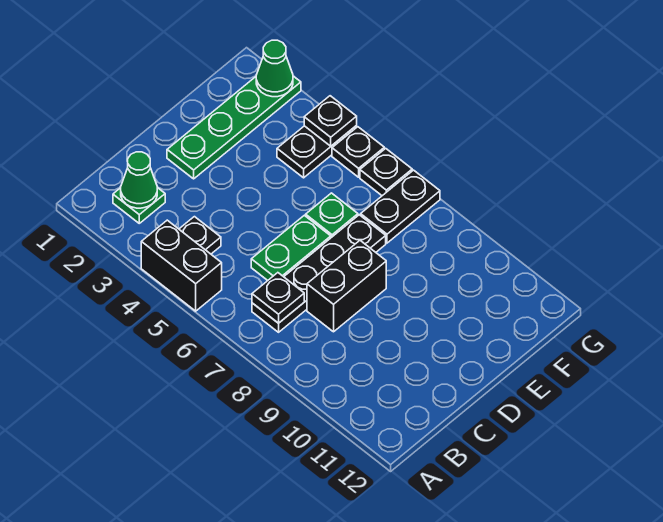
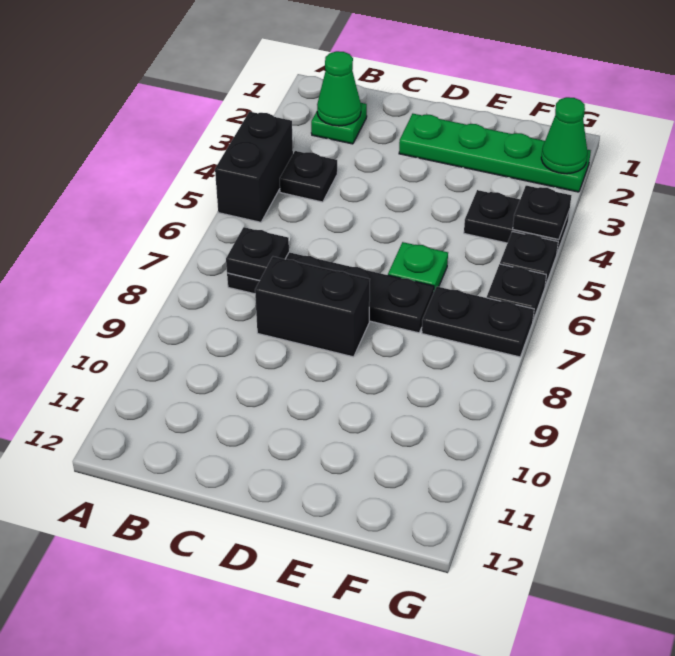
green 1x2 plate [251,215,331,280] -> none

